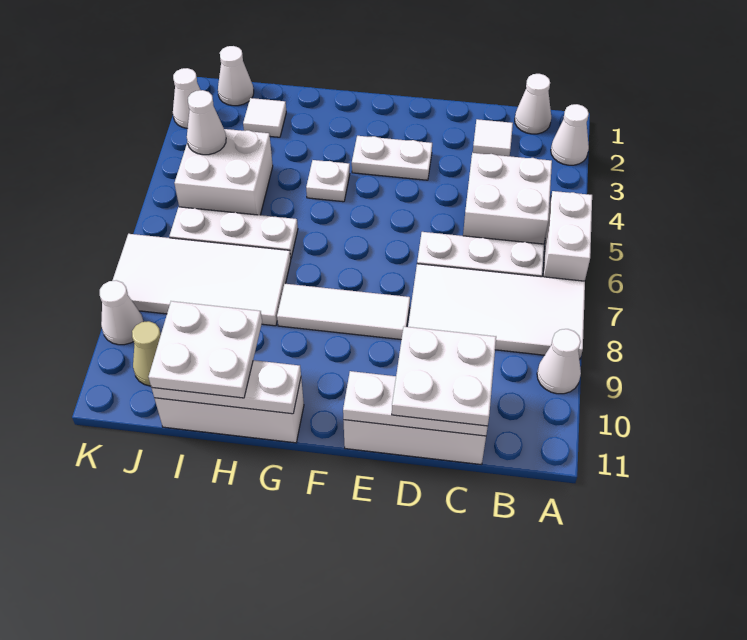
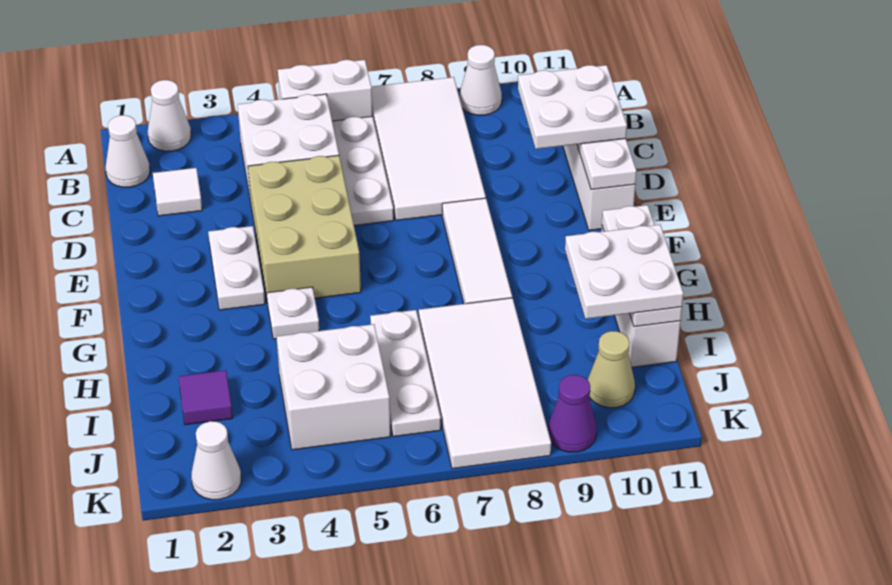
none -> tan 2x3 brick [248,155,361,304]
white 1x1 tile [243,98,286,137] -> purple 1x1 tile [179,370,233,425]
white 1x1 cone [218,46,254,106] -> none
white 1x1 cone [187,90,226,155] -> none
white 1x1 cone [100,280,144,345] -> purple 1x1 cone [548,375,597,452]

